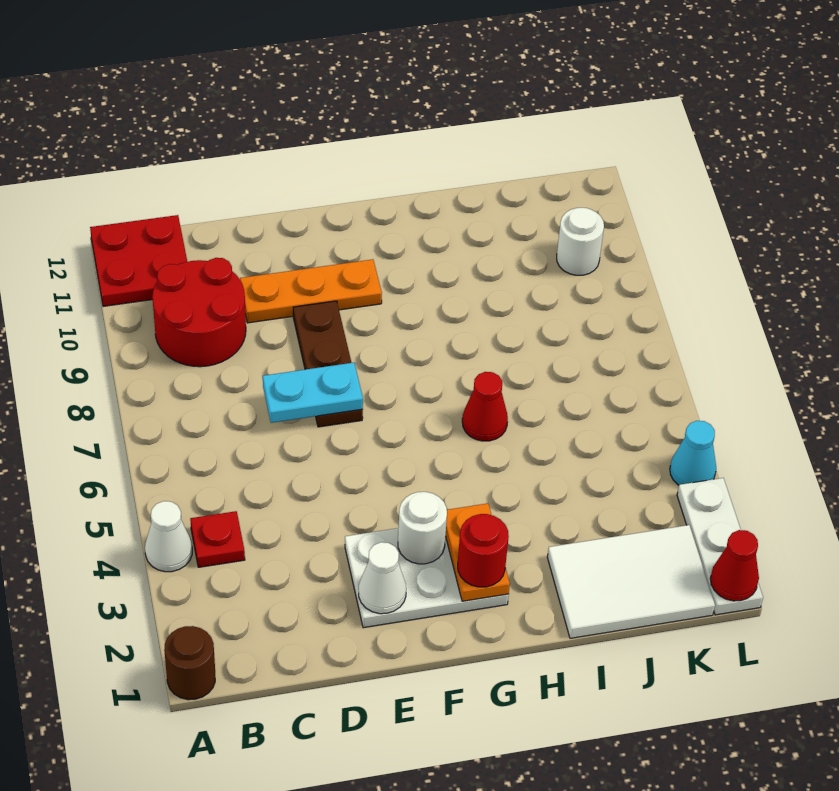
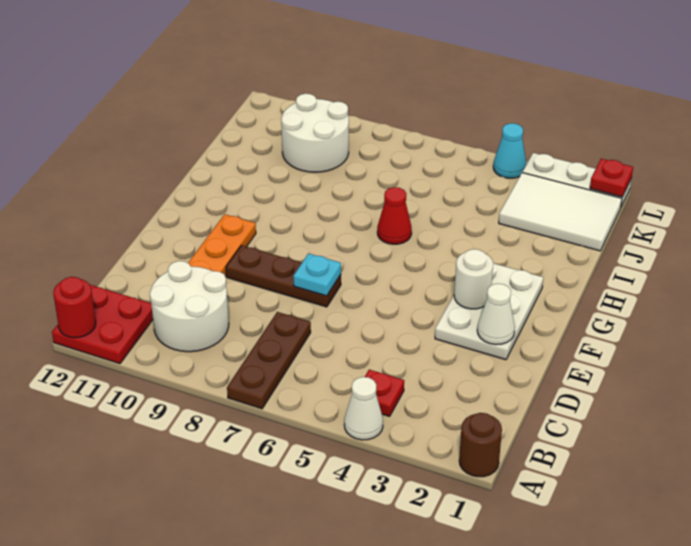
none -> brown 1x3 plate [227,312,311,409]
red 2x2 round brick [152,258,246,367] -> white 2x2 round brick [150,261,229,352]
cyan 1x2 plate [263,363,363,423] -> cyan 1x1 plate [294,254,341,296]
orange 1x2 plate [446,503,510,601] -> none
red 1x1 round brick [458,514,509,587] -> red 1x1 round brick moved to [53,277,96,338]
white 2x3 tile [547,525,715,638] -> white 2x3 tile turned to [499,173,622,251]
white 1x1 round brick [557,208,604,275] -> white 2x2 round brick [281,94,349,172]
red 1x1 cone [710,530,759,601] -> red 1x1 plate [590,159,633,197]

